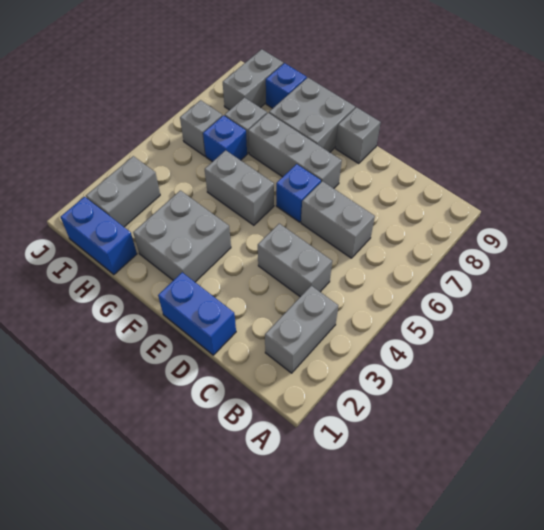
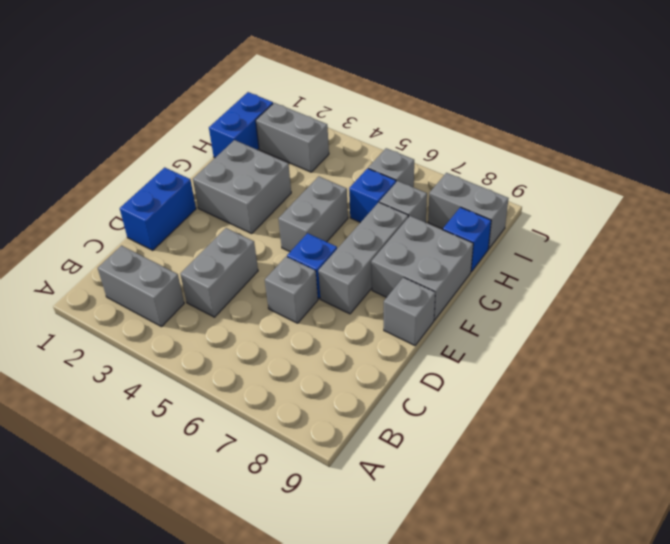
grey 1x2 brick [301,181,375,258] -> grey 1x1 brick [265,257,318,323]

